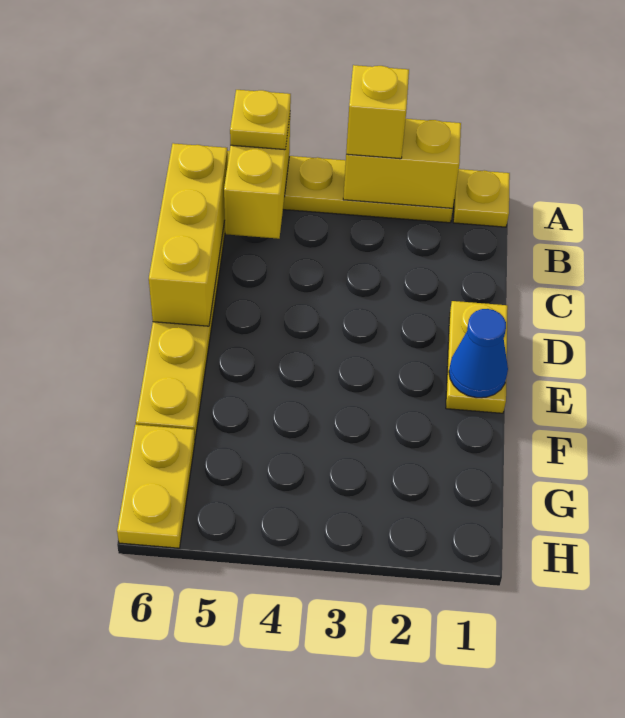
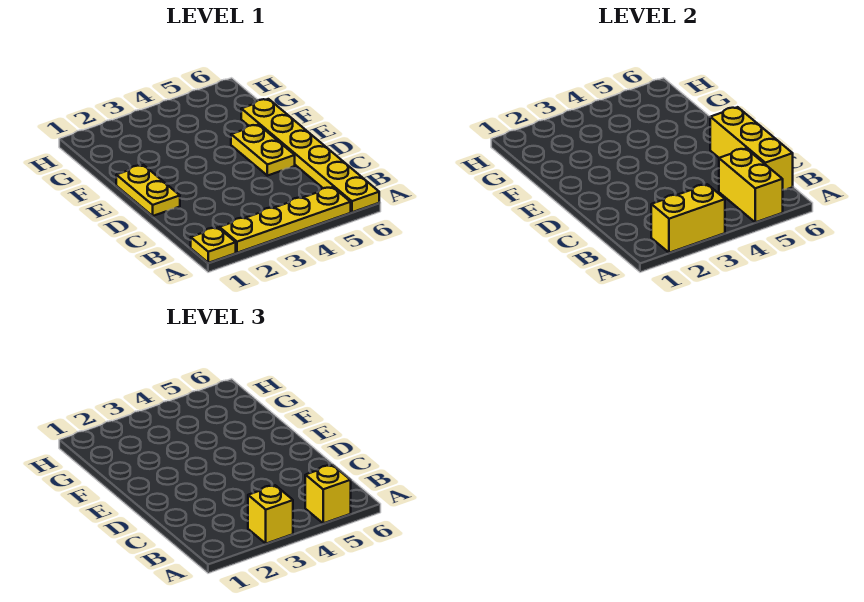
yellow 1x1 plate [230,90,291,150] -> yellow 1x1 brick [305,465,351,523]
blue 1x1 cone [449,309,508,398] -> none
yellow 1x2 plate [117,425,195,548] -> yellow 1x2 plate moved to [231,125,295,176]

